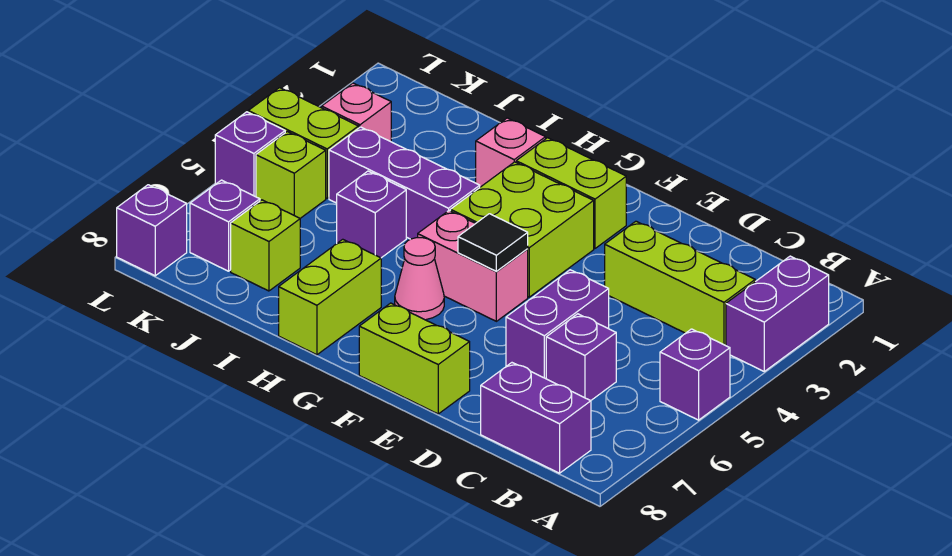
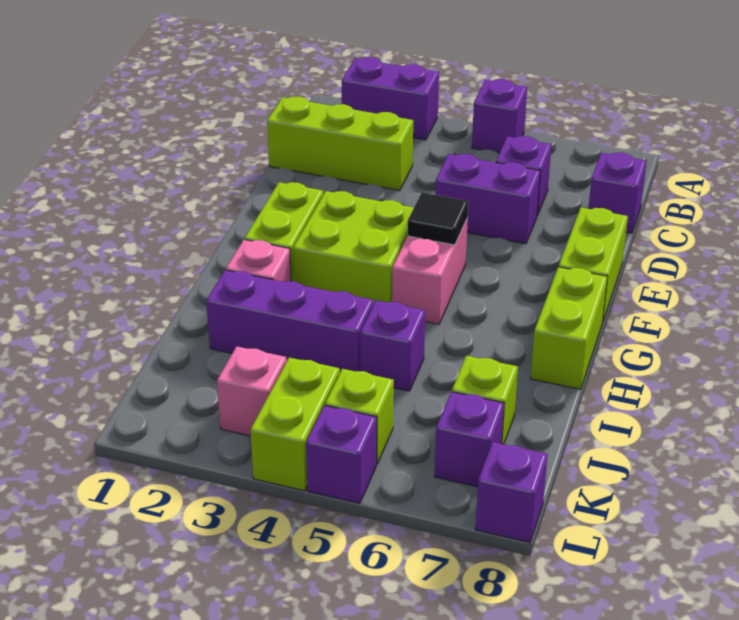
lime 1x3 brick [605,221,755,346] -> lime 1x3 brick turned to [267,96,413,190]
purple 1x2 brick [481,363,591,473] -> purple 1x1 brick [589,153,647,233]
pink 1x1 cone [395,238,444,320] -> none
purple 1x3 brick [329,127,480,239] -> purple 1x3 brick turned to [206,270,374,372]
lime 1x2 brick [279,239,381,355] -> lime 1x2 brick turned to [531,267,607,389]

